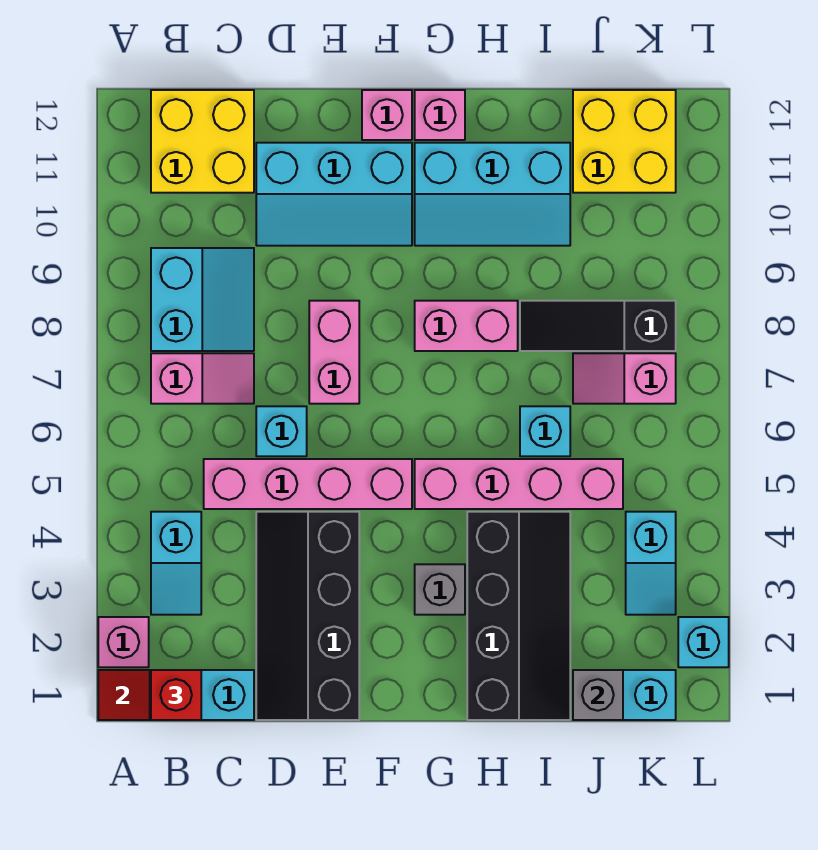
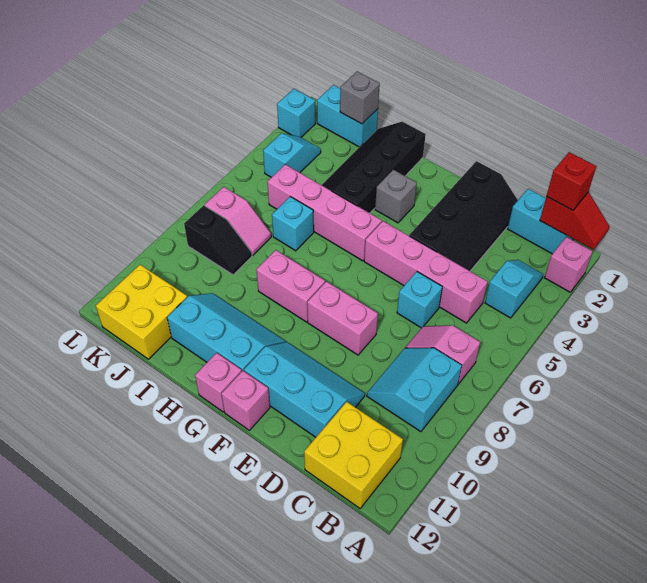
pink 1x2 brick [309,301,359,404] -> pink 1x2 brick turned to [307,281,378,355]
black 1x3 slope [520,301,676,351] -> black 1x2 slope [184,205,252,275]

